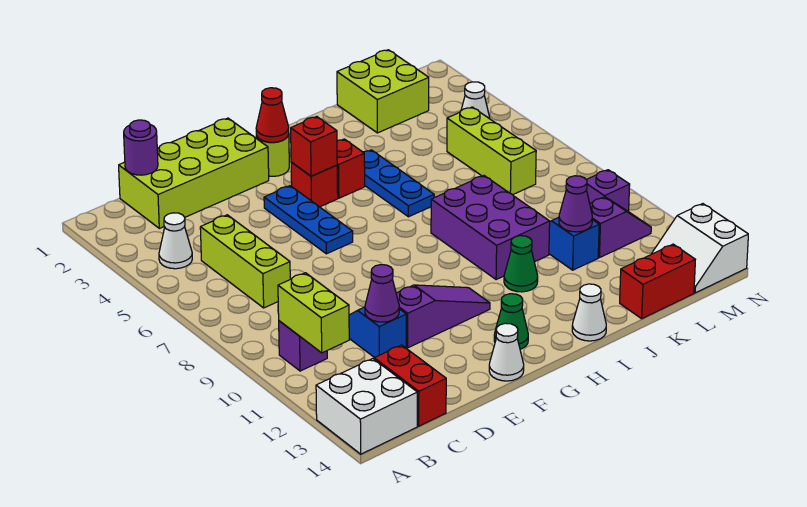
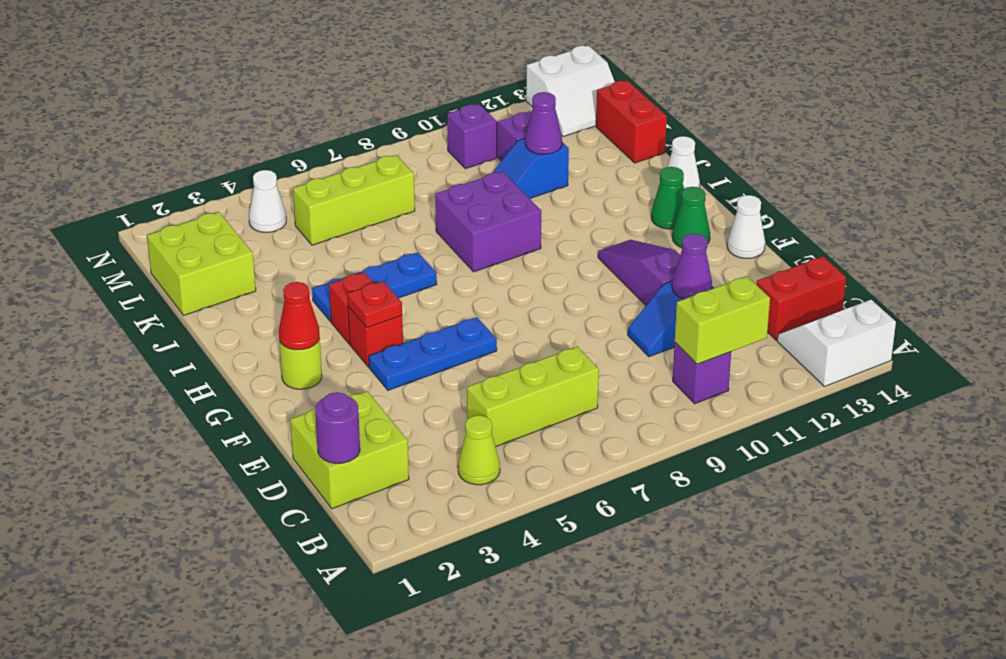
white 2x2 brick [316,359,417,454] -> white 2x2 slope [777,300,896,387]
white 1x1 cone [159,213,192,269] -> lime 1x1 cone [458,415,500,485]
lime 2x4 brick [119,118,269,228] -> lime 2x2 brick [290,391,409,509]
red 1x1 brick [291,117,337,176] -> red 1x1 plate [348,281,402,328]
purple 2x3 brick [431,176,550,280] -> purple 2x2 brick [435,171,541,272]
green 1x1 cone [504,236,538,292] -> green 1x1 cone moved to [651,167,684,229]

